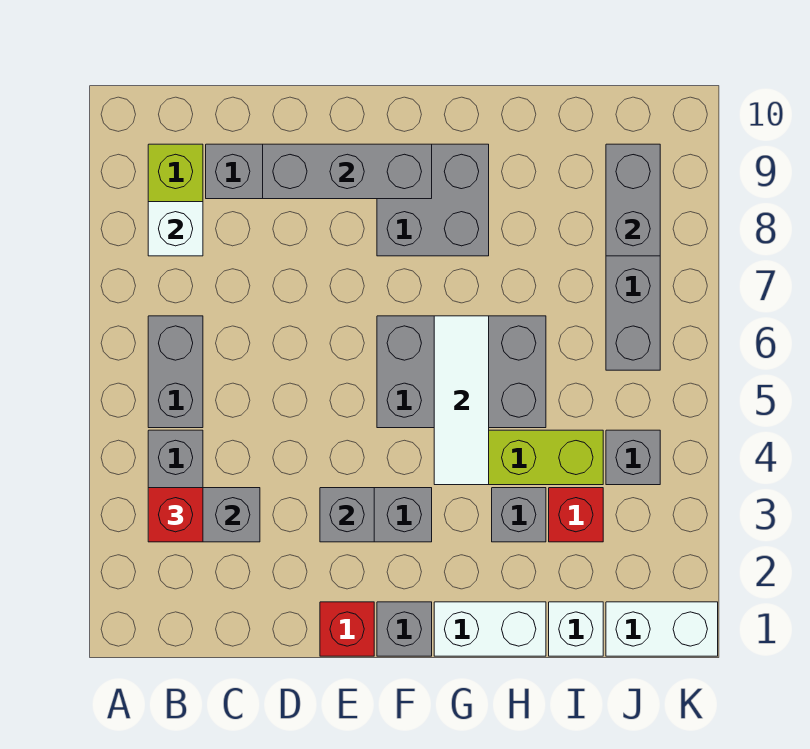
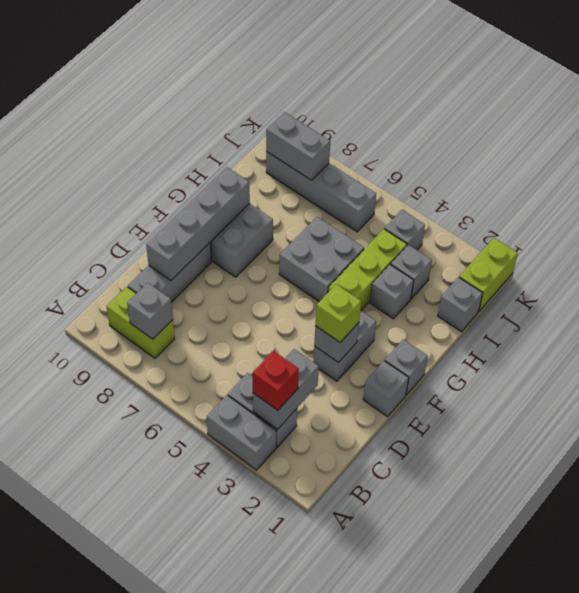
grey 1x2 brick [148,316,203,428] -> grey 1x2 brick moved to [207,395,277,470]
white 1x1 brick [148,202,203,256] -> grey 1x1 brick [127,283,173,339]
grey 1x3 brick [263,144,432,199] -> grey 1x4 brick [146,167,250,280]
red 1x1 brick [320,602,374,656] -> grey 1x1 brick [363,361,409,417]
none -> lime 1x1 brick [315,284,361,342]
grey 2x3 brick [377,316,546,428] -> grey 2x2 brick [279,217,364,302]
white 1x2 brick [434,602,546,656] -> none
white 1x3 tile [434,316,489,485] -> none
white 1x1 brick [549,602,603,656] -> grey 1x1 brick [438,277,483,332]
red 1x1 brick [549,488,603,542] -> grey 1x1 brick [391,245,432,299]
white 1x2 brick [606,602,718,656] -> lime 1x2 brick [459,238,518,311]

